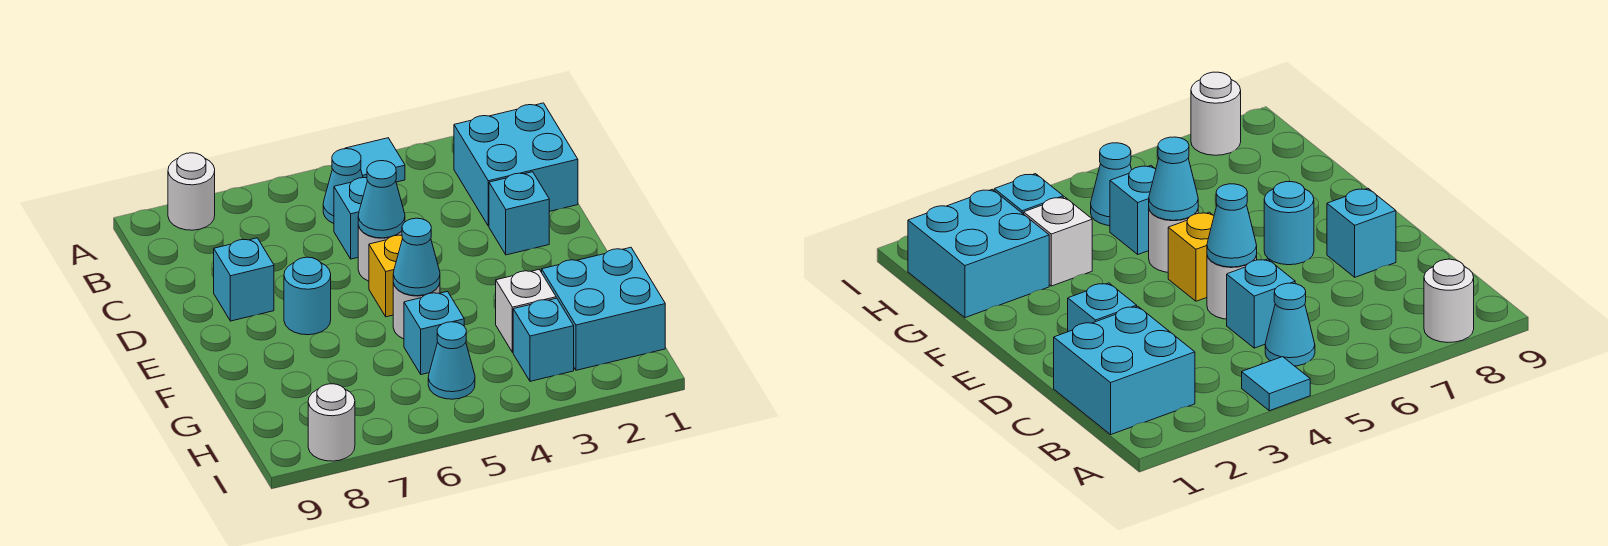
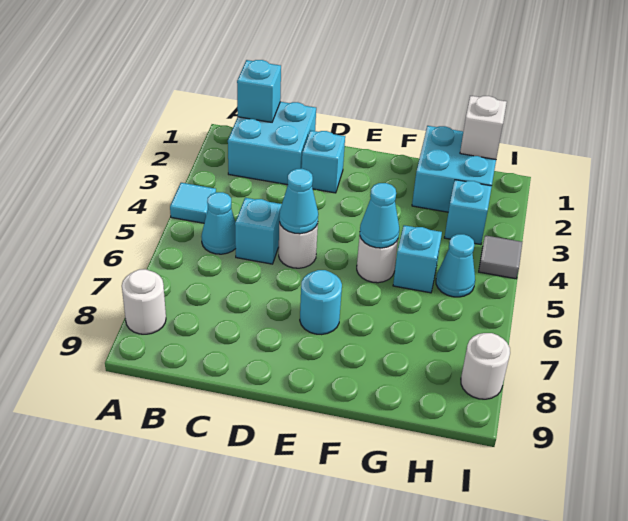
cyan 1x1 brick [214,238,274,321] -> cyan 1x1 brick moved to [237,60,281,122]
yellow 1x1 brick [369,235,403,317] -> none
white 1x1 brick [496,270,556,352] -> white 1x1 brick moved to [460,96,507,159]
none -> grey 1x1 tile [479,235,522,279]

